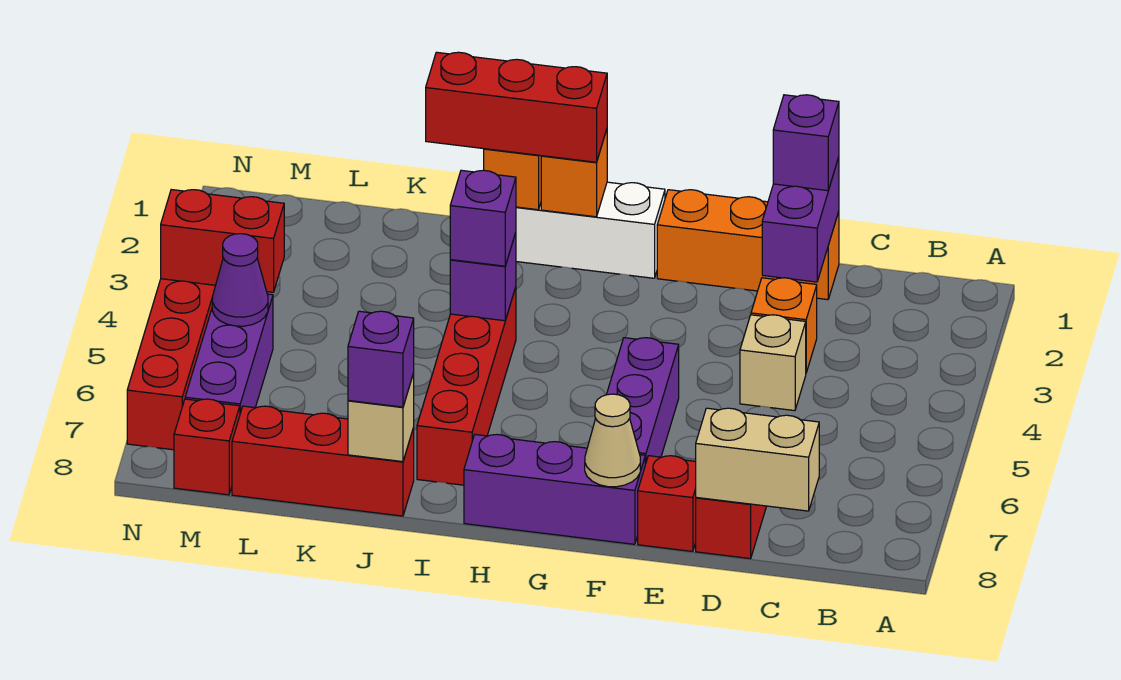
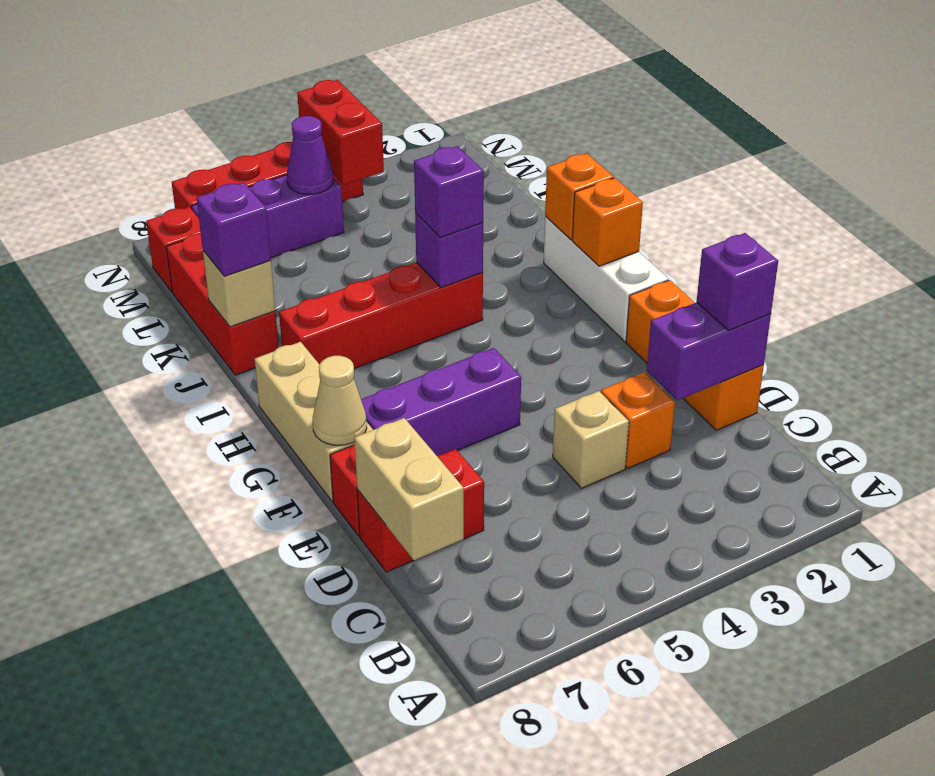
purple 1x3 brick [464,435,645,544] -> tan 1x3 brick [255,342,373,501]
red 1x3 brick [426,52,607,162] -> none

